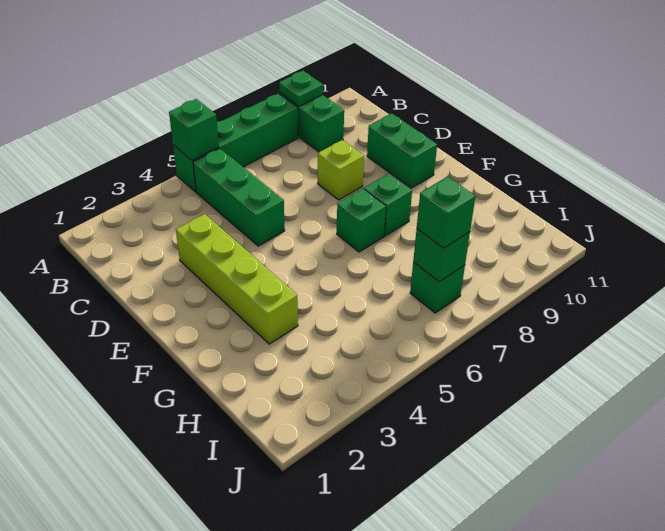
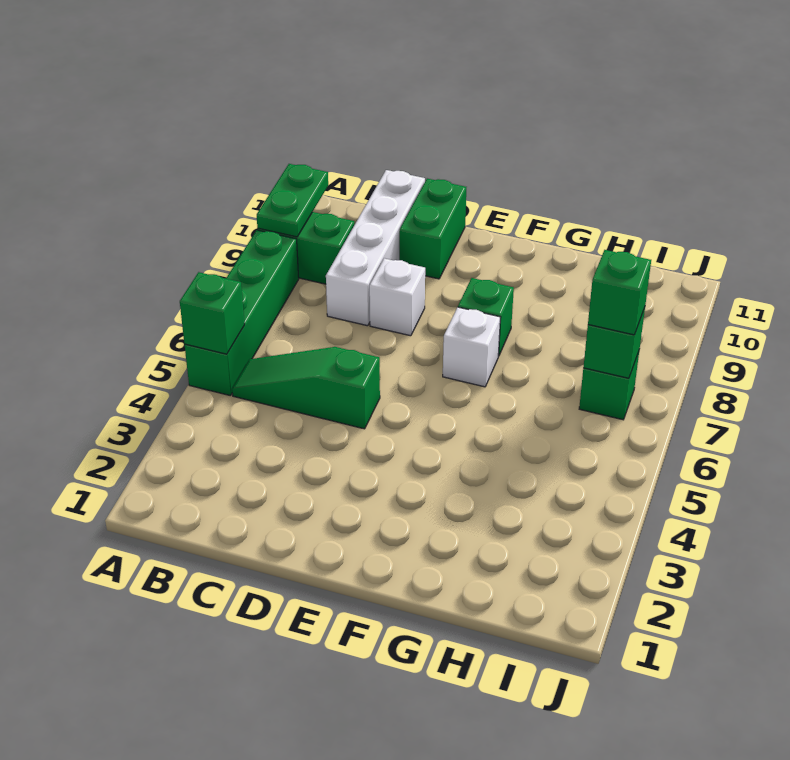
green 1x1 plate [279,71,323,106] -> green 1x2 plate [257,164,328,237]
green 1x3 brick [193,148,285,246] -> green 1x3 slope [232,347,380,429]
none -> white 1x4 brick [326,170,425,326]
lime 1x4 brick [176,214,298,344] -> none
lime 1x1 brick [318,140,364,200] -> white 1x1 brick [369,258,425,336]
green 1x2 brick [367,113,437,188] -> green 1x2 brick turned to [399,179,466,279]
green 1x1 brick [337,189,386,252] -> white 1x1 brick [443,307,500,387]

